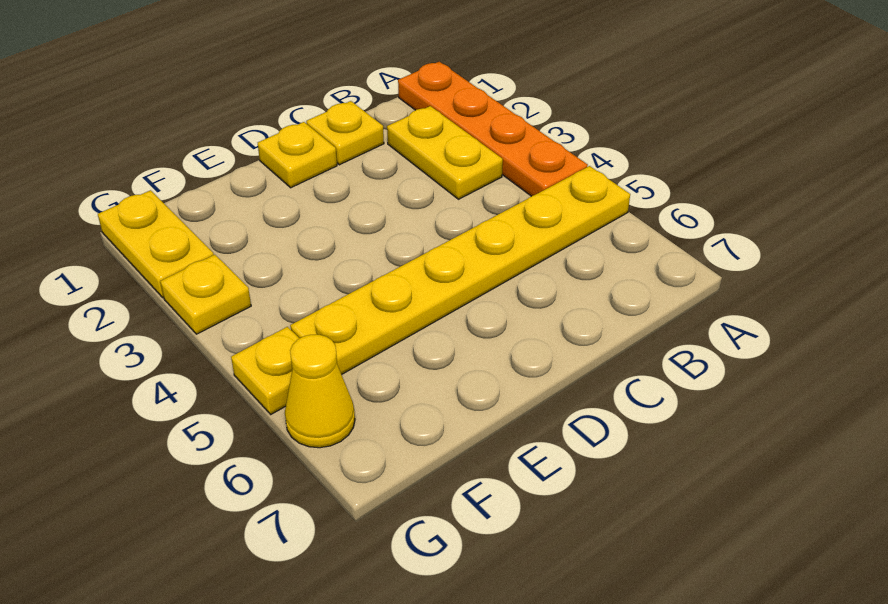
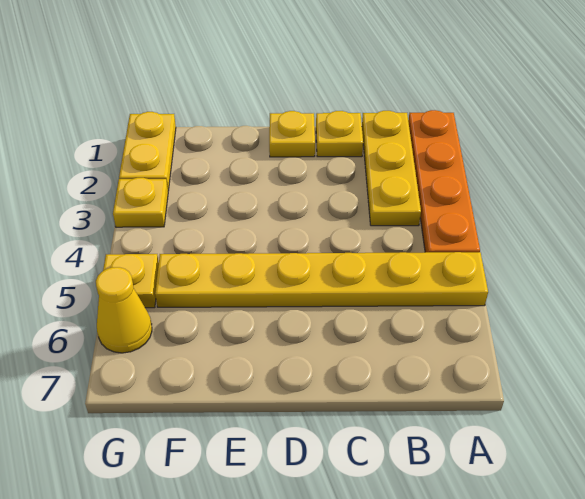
yellow 1x2 plate [387,106,503,199] -> yellow 1x3 plate [362,111,421,226]

